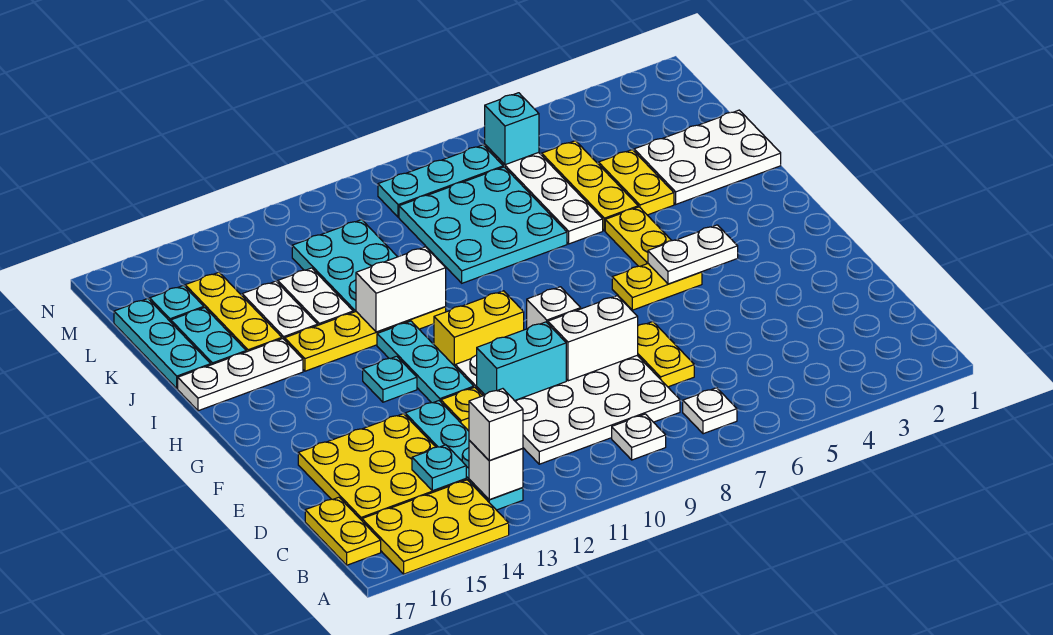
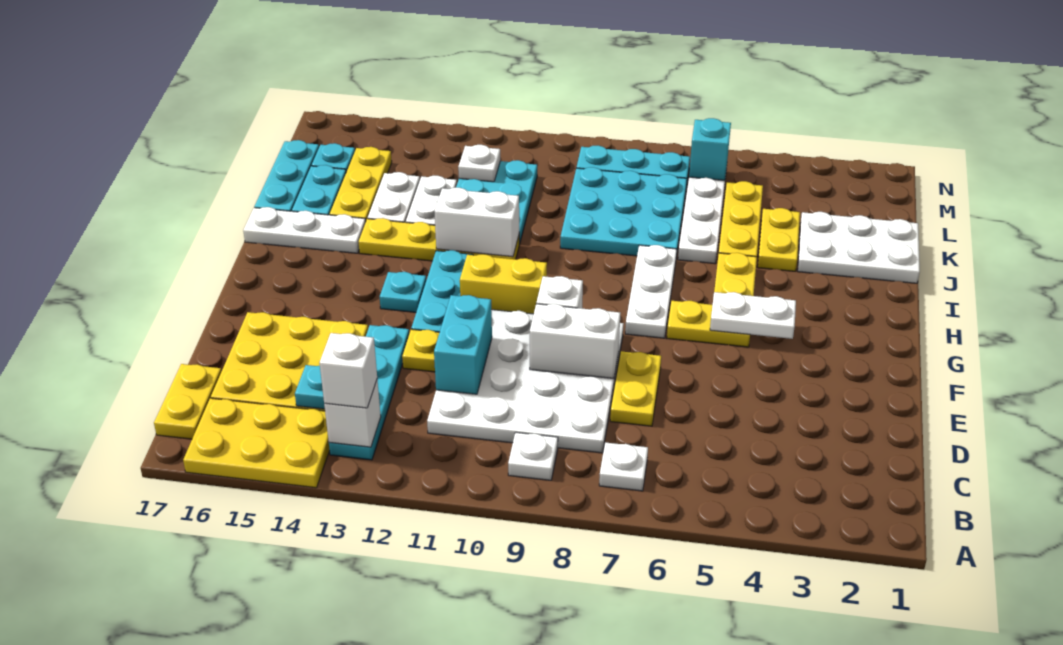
cyan 1x2 brick [477,322,566,401] -> cyan 1x2 brick turned to [434,295,492,394]
none -> white 1x3 plate [625,245,677,338]
none -> white 1x1 plate [458,145,500,182]

